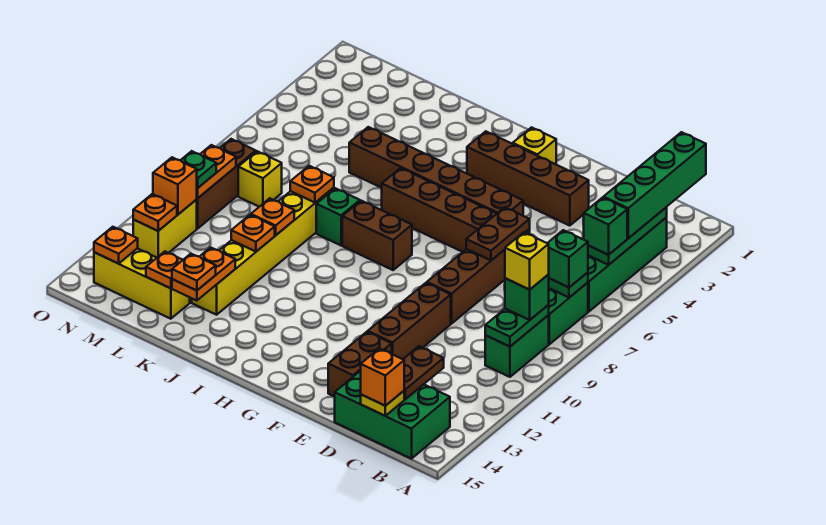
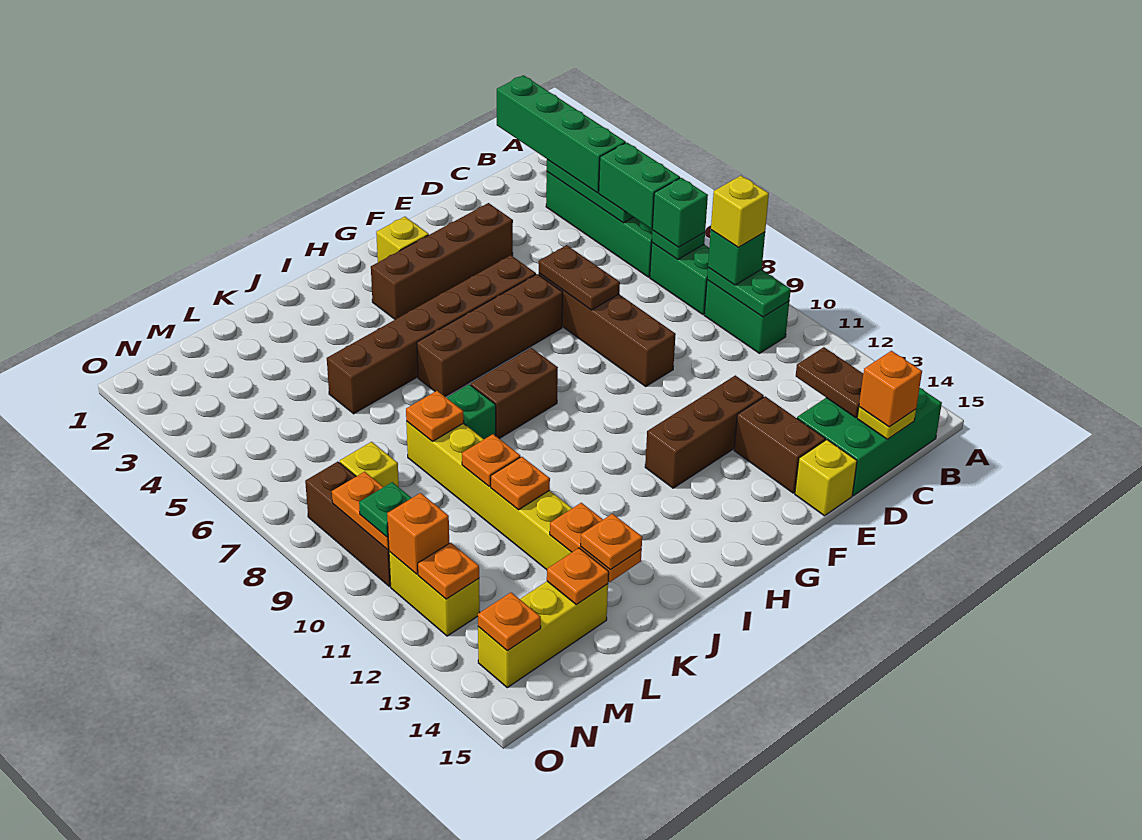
green 1x1 brick [584,197,627,255] -> green 1x2 brick [599,142,680,229]
brown 1x3 brick [368,283,451,359] -> brown 1x3 brick turned to [645,375,764,488]
none -> yellow 1x1 brick [795,440,857,516]

